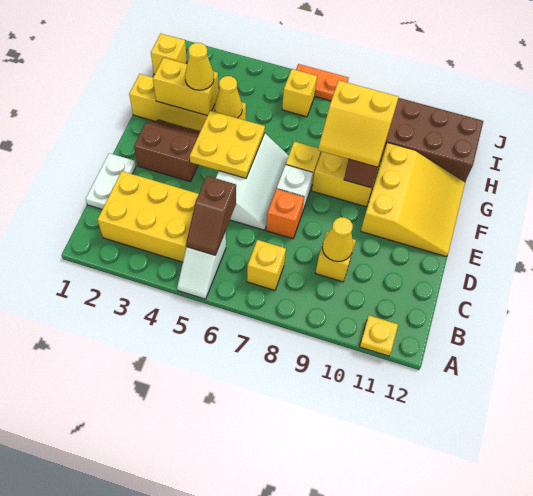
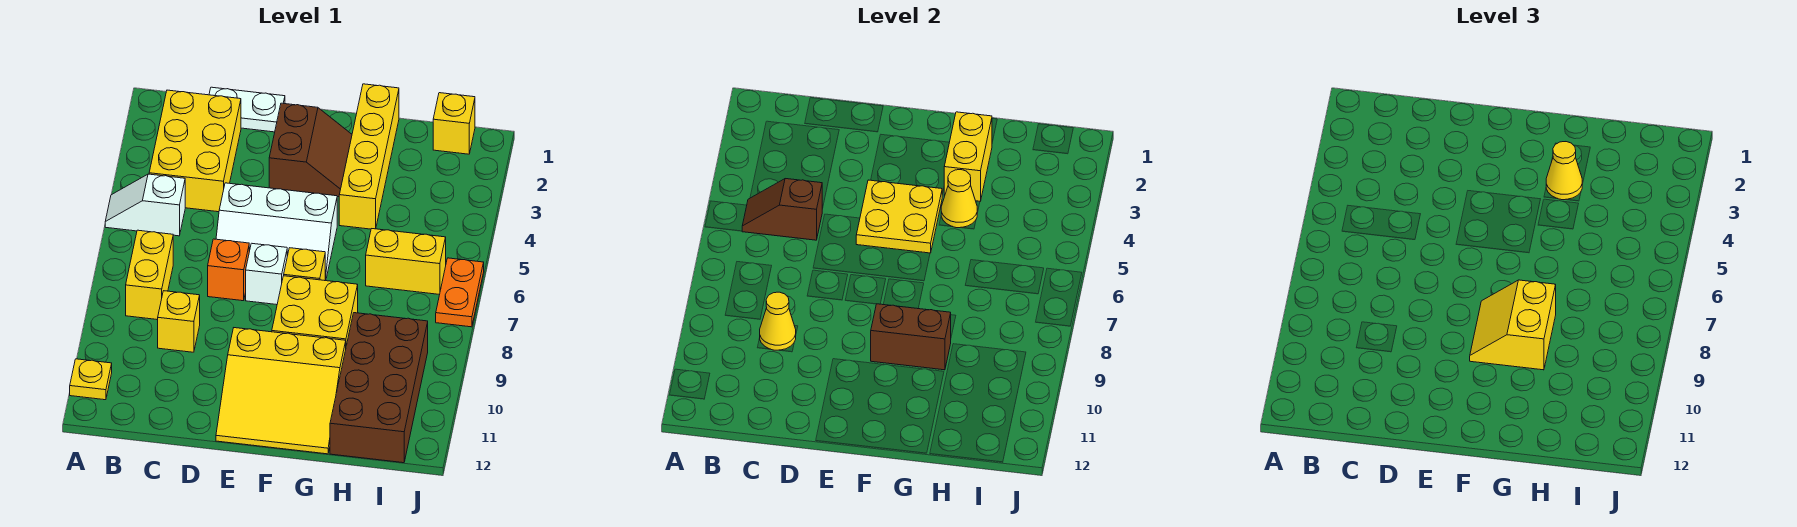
yellow 1x1 brick [247,240,286,290] -> yellow 1x2 brick [126,230,173,320]
yellow 1x1 brick [282,69,317,117] -> yellow 1x2 brick [366,229,446,295]

